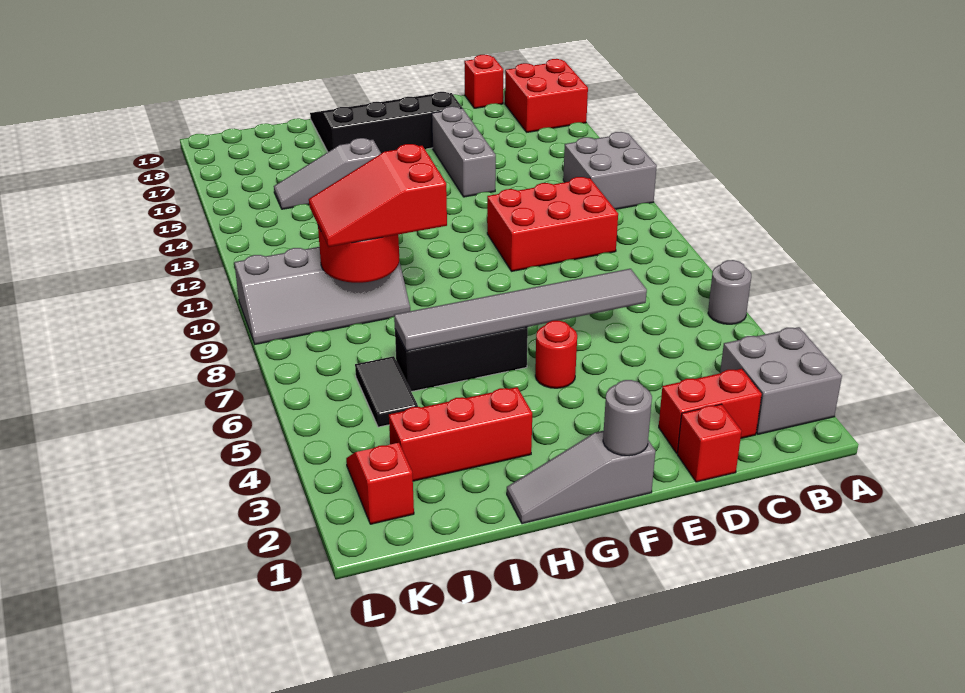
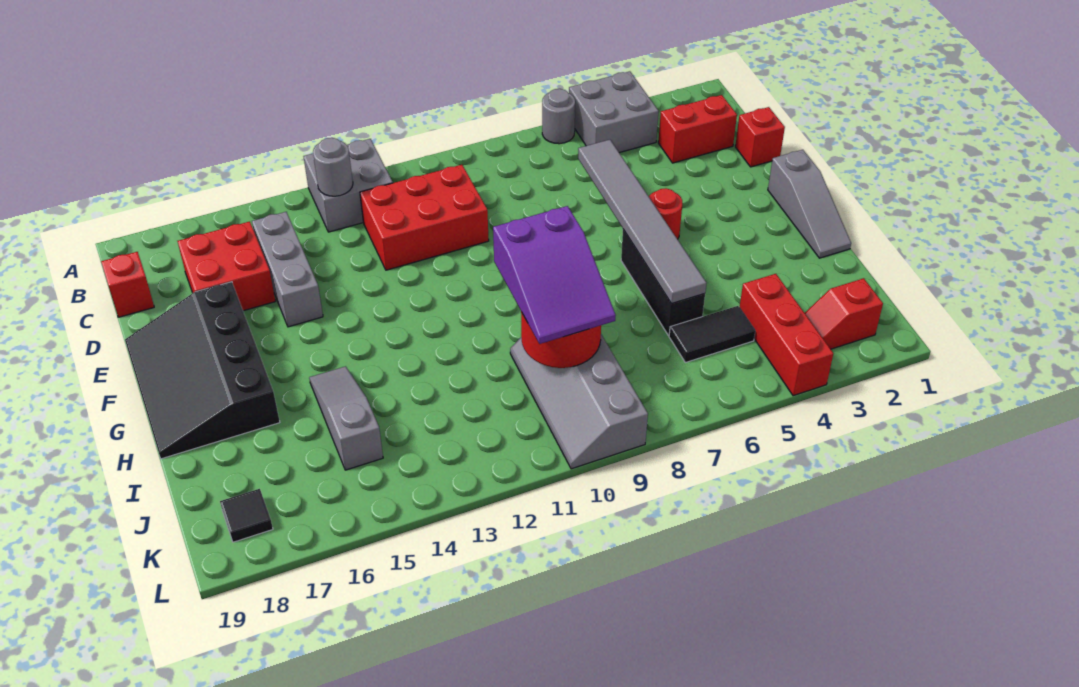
grey 2x2 brick [720,327,842,434] -> grey 2x2 brick moved to [569,71,659,153]
red 2x2 brick [505,59,588,132] -> red 2x2 brick moved to [178,222,275,311]
red 1x2 brick [659,369,762,453] -> red 1x2 brick turned to [658,95,737,163]
red 2x3 brick [487,177,618,271] -> red 2x3 brick turned to [360,165,489,270]
grey 1x3 brick [432,107,496,197] -> grey 1x3 brick turned to [252,212,323,327]
grey 1x1 round brick [603,380,652,456] -> grey 1x1 round brick moved to [313,138,353,196]
red 1x3 brick [389,387,532,481] -> red 1x3 brick moved to [739,274,833,396]
red 2x3 slope [309,144,447,247] -> purple 2x3 slope [493,206,616,344]
grey 1x3 slope [274,138,381,209] -> grey 1x3 slope turned to [309,366,383,470]
grey 2x4 slope [234,247,410,344] -> grey 2x4 slope turned to [510,335,648,469]
none -> black 1x1 tile [220,489,273,542]

